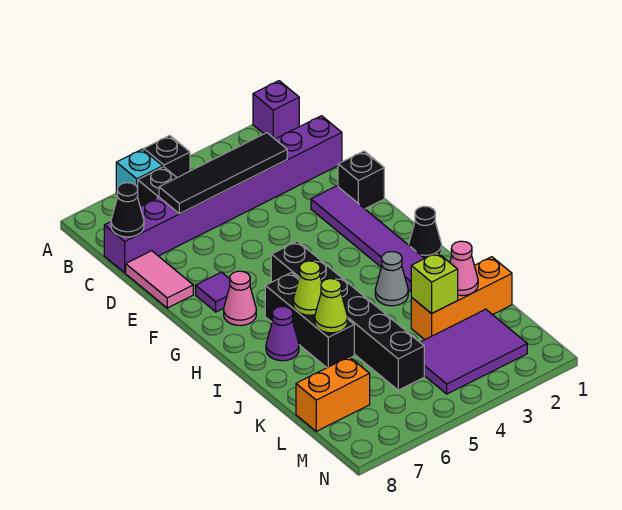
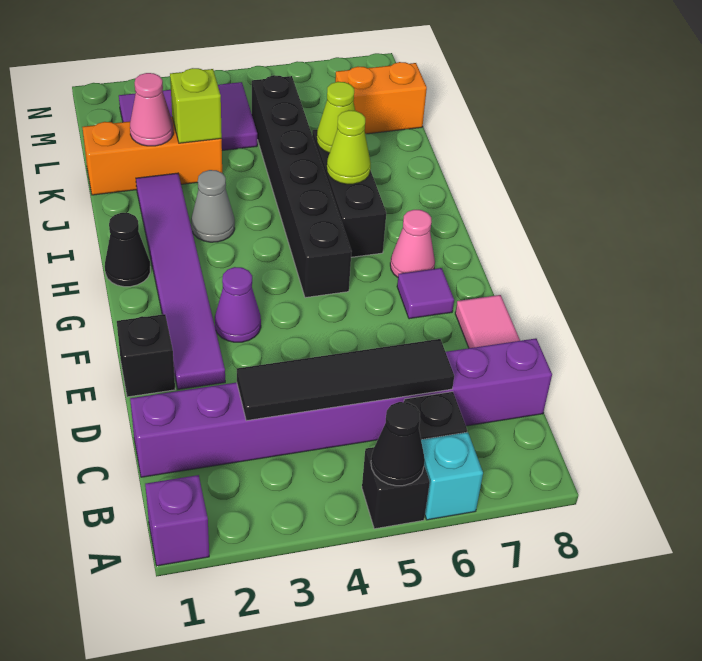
black 1x1 cone [111,183,144,237] -> black 1x1 cone moved to [371,402,425,486]
purple 1x1 cone [266,306,299,361] -> purple 1x1 cone moved to [215,267,261,342]

